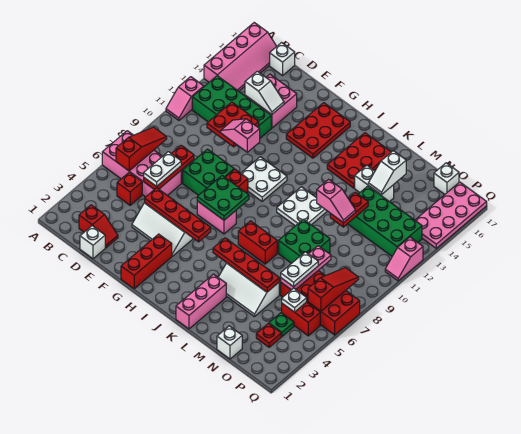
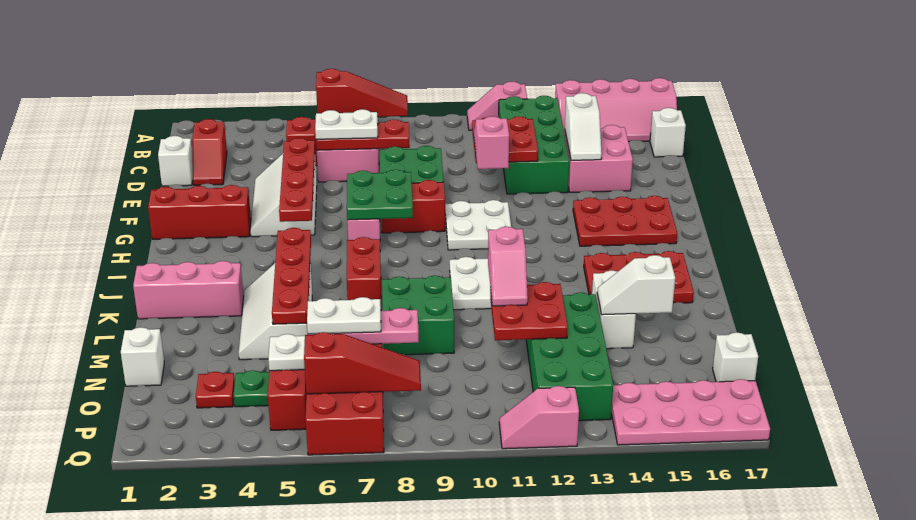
red 1x2 plate [330,192,368,227] -> red 2x2 plate [490,282,568,340]

